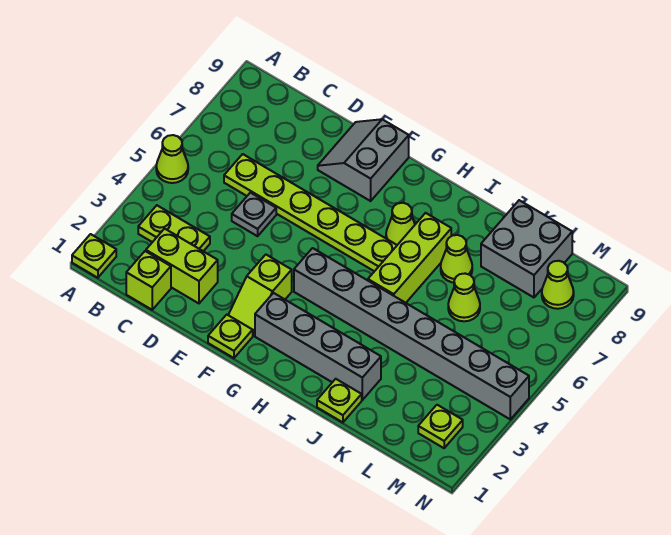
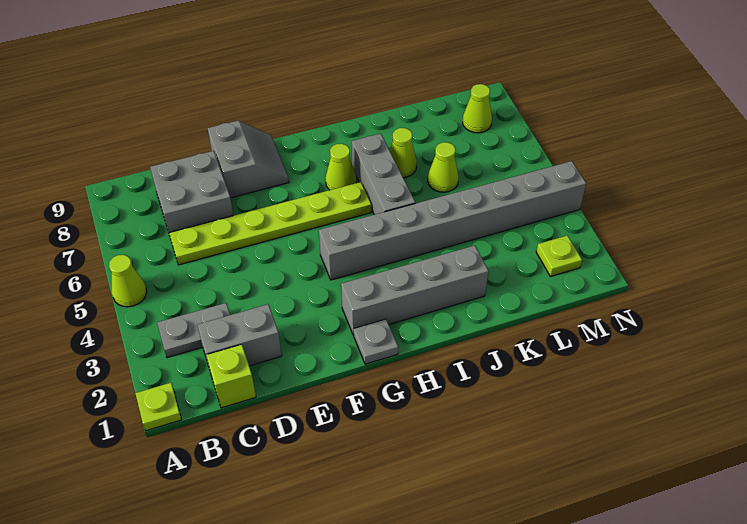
lime 1x2 plate [138,205,210,251] -> grey 1x2 plate [157,303,230,358]
lime 1x2 brick [146,229,218,303] -> grey 1x2 brick [198,304,282,373]
grey 1x1 plate [232,193,276,236] -> grey 1x1 plate moved to [353,319,398,364]
grey 2x2 slope [318,119,409,201] -> grey 2x2 slope turned to [208,121,289,198]
lime 1x1 plate [208,315,253,358] -> none
lime 1x2 slope [229,255,292,336] -> none
lime 1x3 brick [368,213,451,303] -> grey 1x3 brick [352,133,415,215]
lime 1x1 plate [317,379,362,422] -> none
grey 2x2 brick [481,200,572,297] -> grey 2x2 brick moved to [150,151,233,233]

